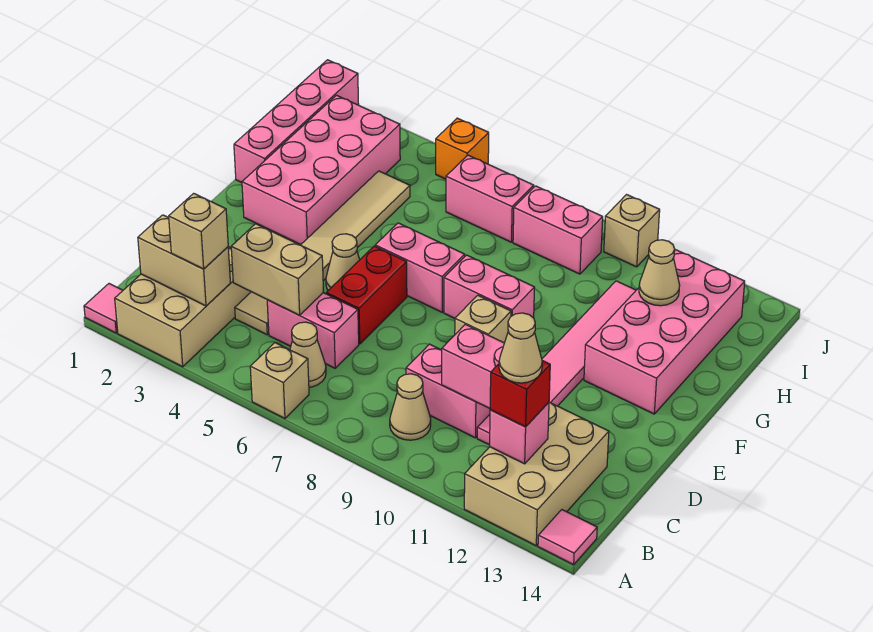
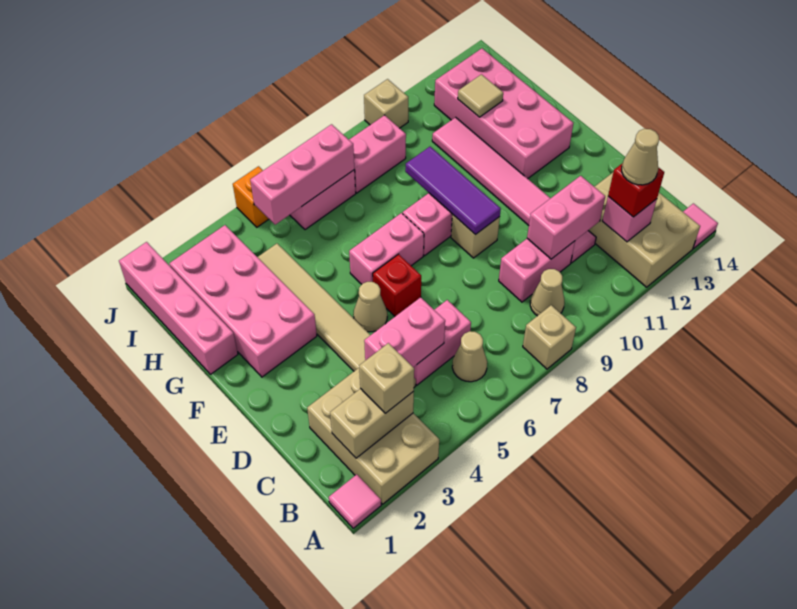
tan 1x1 brick [250,343,309,418] -> tan 1x1 brick moved to [523,305,576,369]
tan 1x2 brick [231,224,323,315] -> pink 1x2 brick [364,297,445,367]
red 1x2 brick [326,246,407,344] -> red 1x1 brick [373,254,421,316]
none -> purple 1x3 tile [405,147,501,234]
tan 1x1 cone [639,240,680,306] -> tan 1x1 tile [458,74,503,117]
none -> pink 1x3 brick [250,124,354,225]

